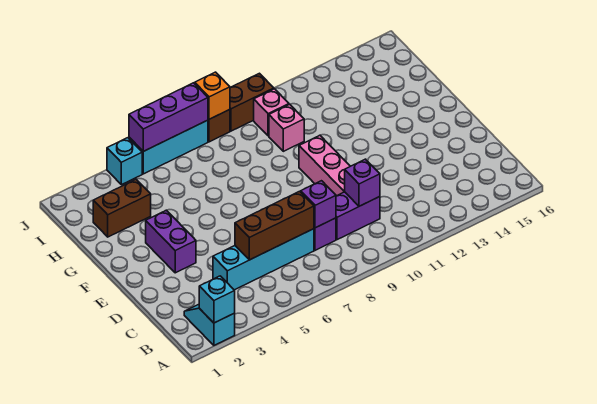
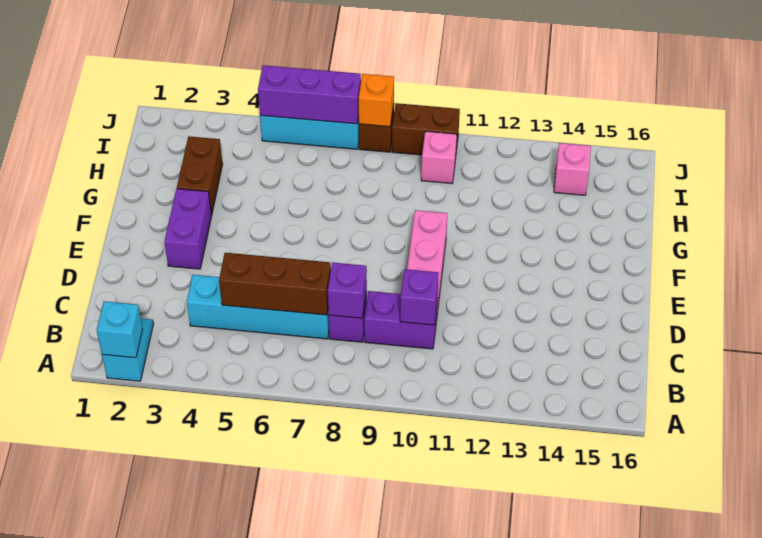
brown 1x2 brick [93,179,151,237] -> brown 1x2 brick turned to [177,136,223,215]
pink 1x1 brick [269,104,304,151] -> pink 1x1 brick moved to [554,143,591,195]
cyan 1x1 brick [107,138,142,185] -> none

